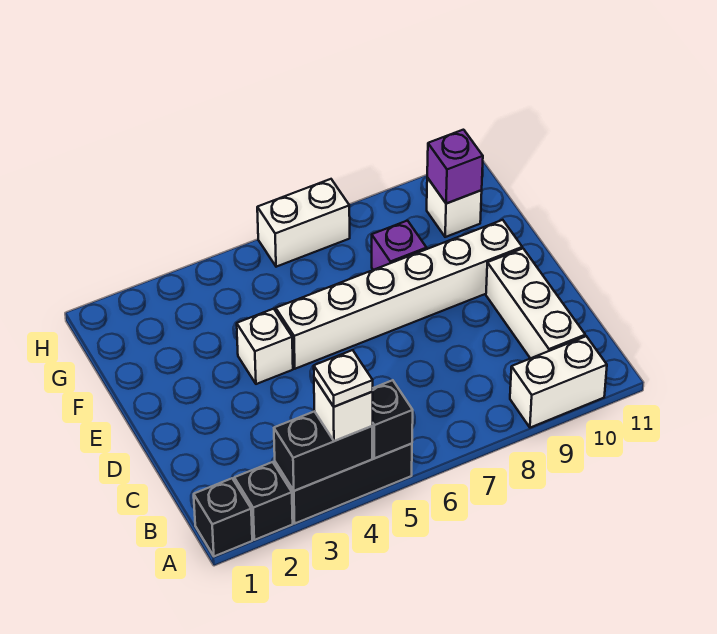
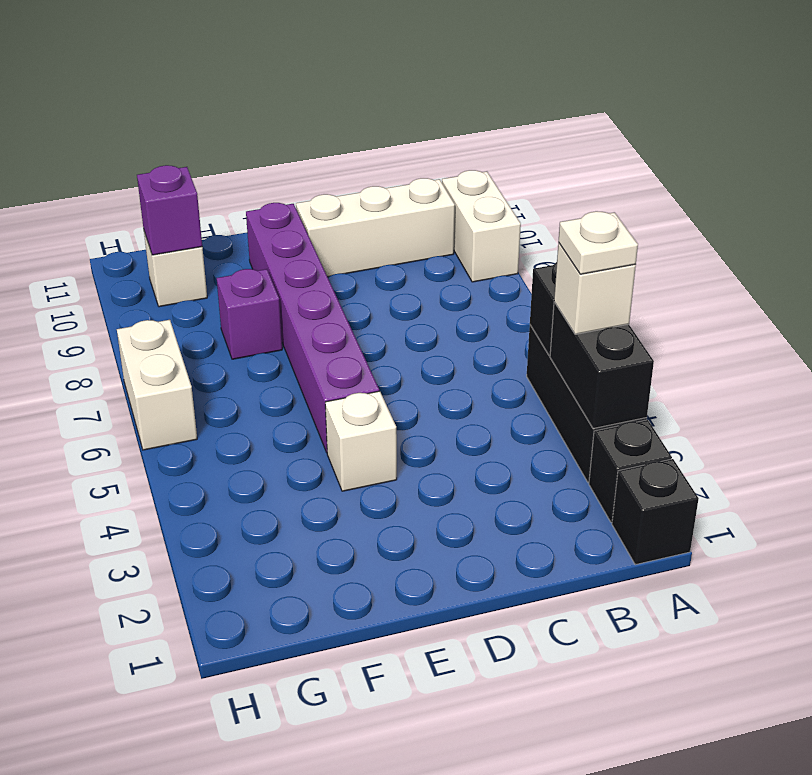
white 1x6 brick [276,220,522,369] -> purple 1x6 brick [246,203,379,452]

